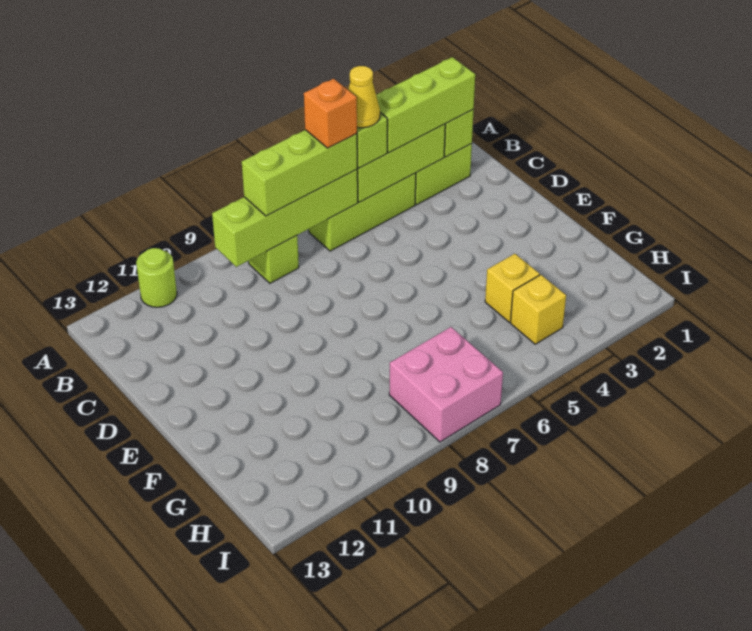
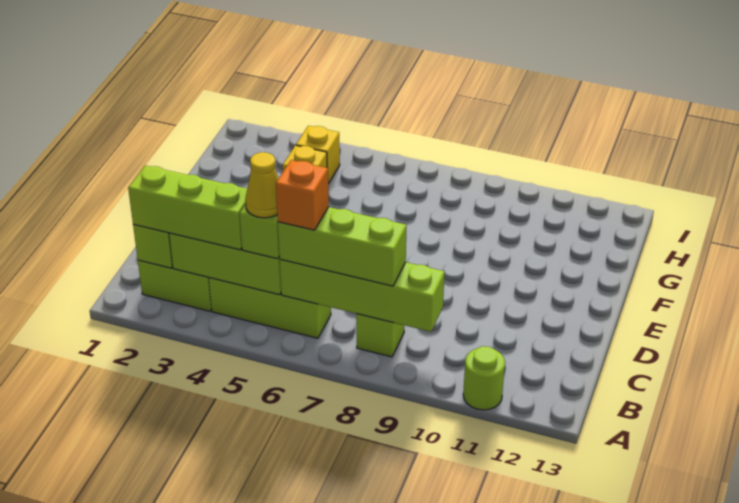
pink 2x2 brick [389,327,503,442] -> none

